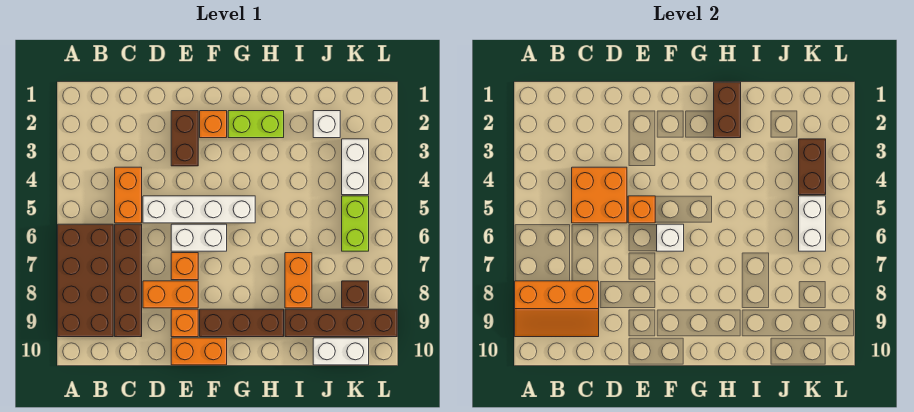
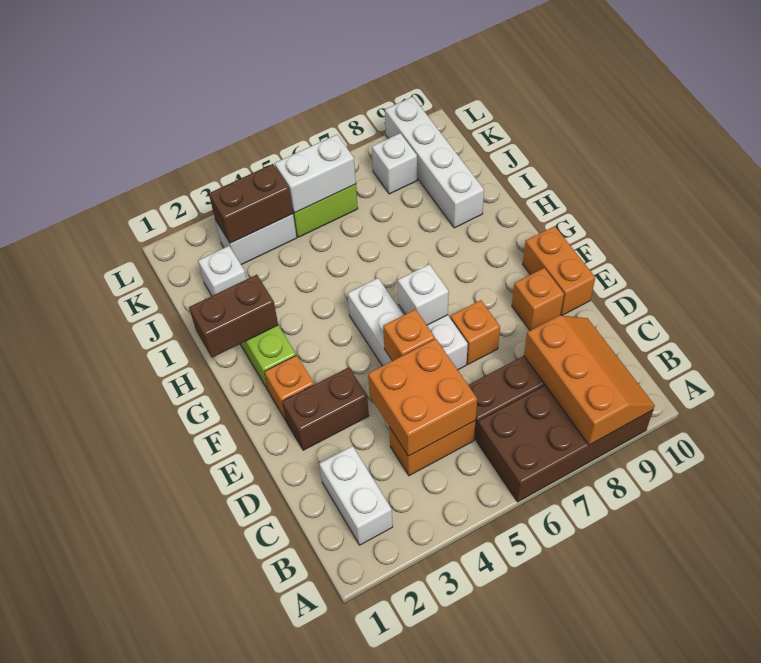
orange 1x2 brick [143,281,198,308] -> none
brown 1x3 brick [200,309,284,337] -> none
orange 1x2 brick [285,253,312,308] -> none
brown 1x4 brick [285,309,397,337] -> white 1x4 brick [385,97,484,228]
white 1x2 brick [313,338,369,365] -> white 1x2 brick moved to [319,446,393,545]
brown 1x1 brick [342,281,369,308] -> white 1x1 brick [372,133,417,194]

